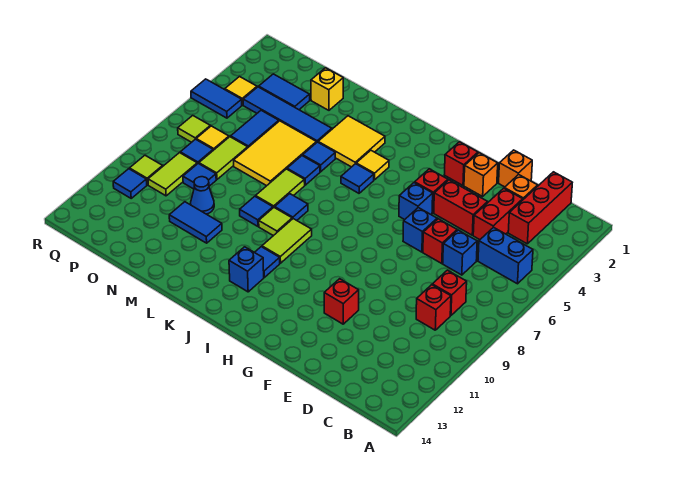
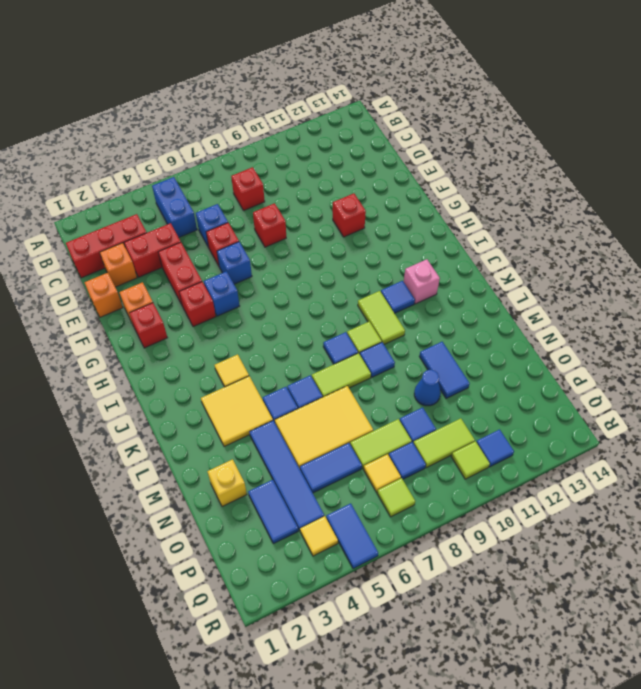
red 1x1 brick [416,285,451,330] -> red 1x1 brick moved to [253,203,286,247]
blue 1x1 tile [341,164,374,193] -> none
lime 1x2 tile [262,219,312,263] -> lime 1x2 tile turned to [358,291,405,344]
blue 1x1 brick [229,247,264,292] -> pink 1x1 brick [404,259,440,304]

